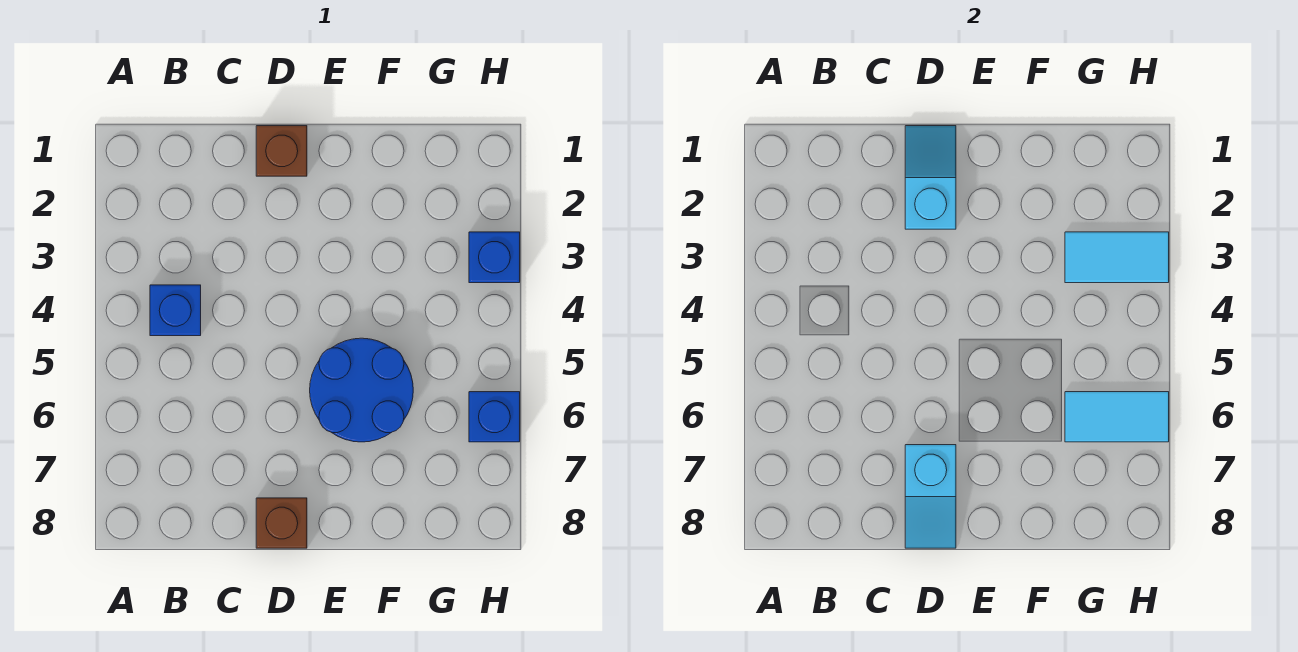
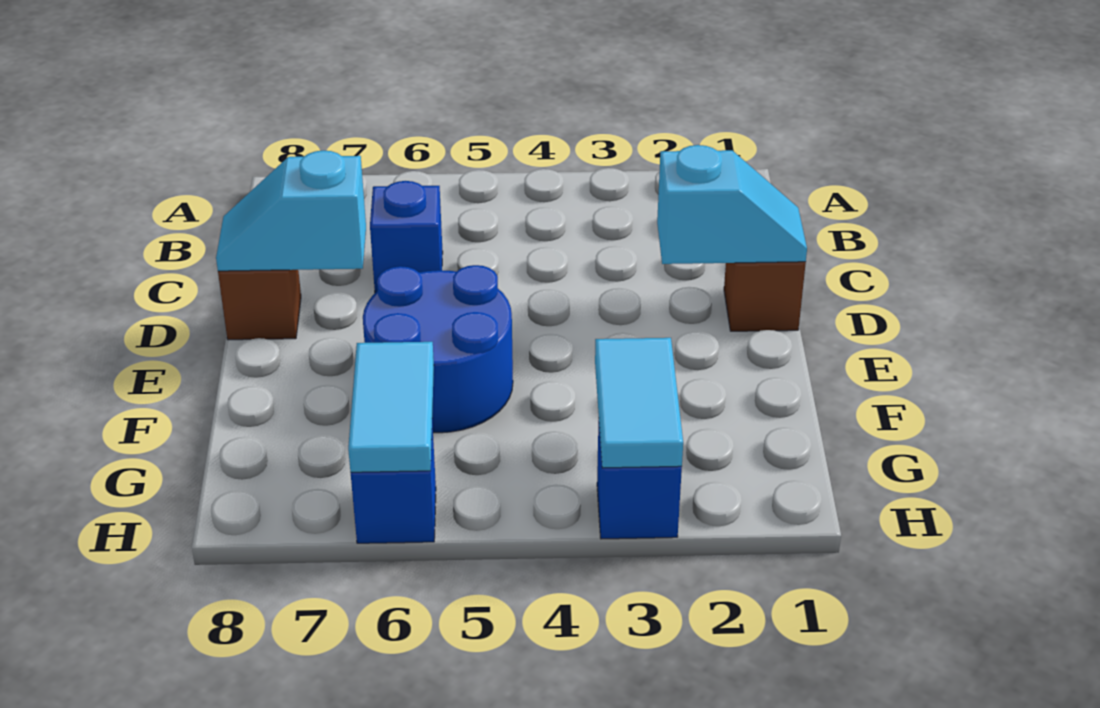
blue 1x1 brick [150,285,201,336] -> blue 1x1 brick moved to [370,181,443,293]

